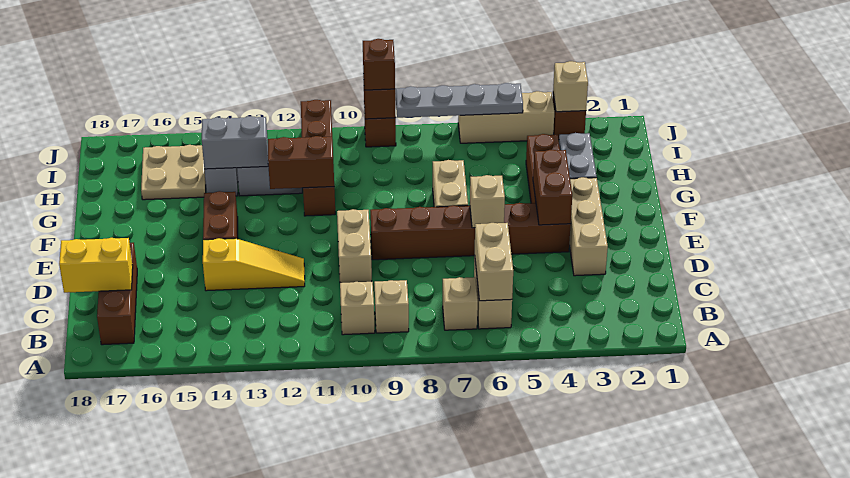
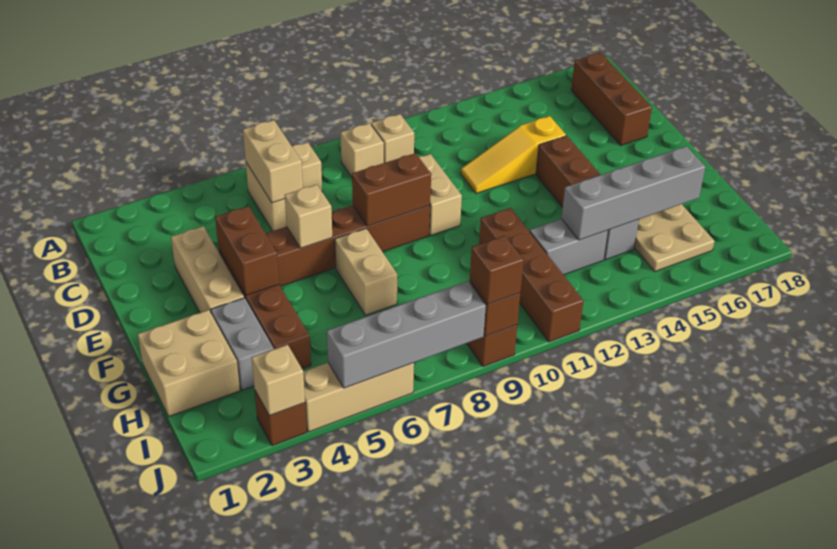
yellow 1x2 brick [59,238,133,293] -> none
none -> tan 2x2 brick [138,310,240,416]
brown 1x2 brick [268,136,334,189] -> brown 1x2 brick moved to [352,153,431,226]
grey 1x2 brick [202,116,268,169] -> grey 1x4 brick [561,146,705,240]
grey 1x4 plate [396,83,523,118] -> grey 1x4 brick [327,281,486,388]

